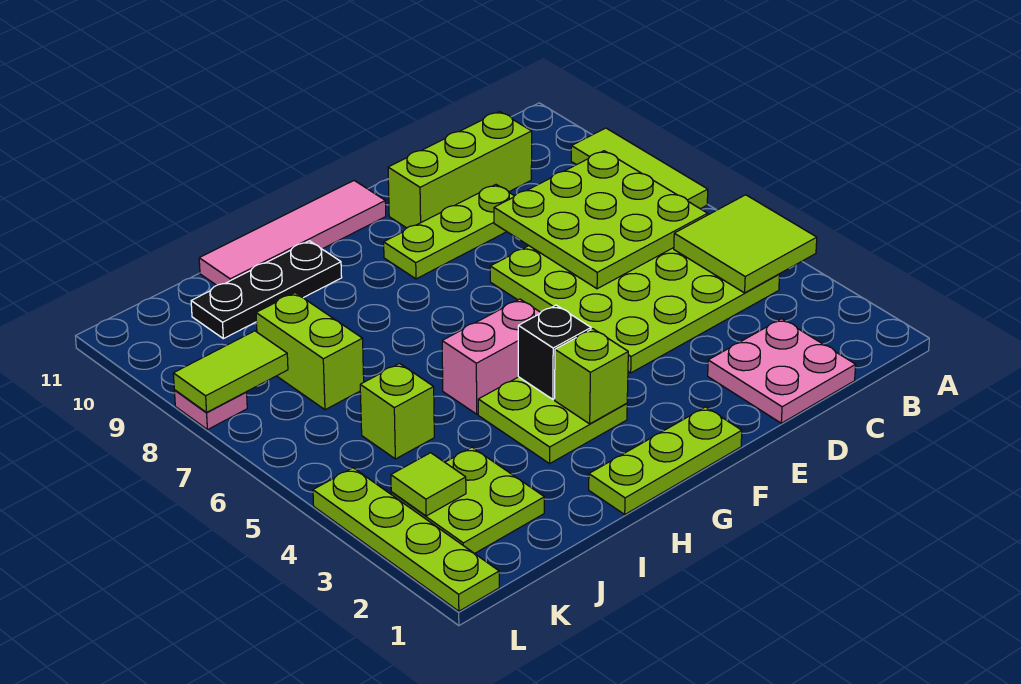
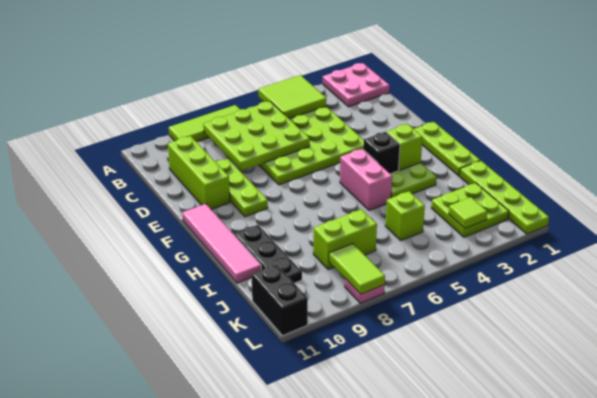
pink 2x2 plate [708,319,856,423] -> pink 2x2 plate moved to [323,63,389,107]
none -> black 1x2 brick [252,264,308,336]
lime 1x4 plate [313,468,499,611] -> lime 1x4 plate turned to [460,161,549,234]

